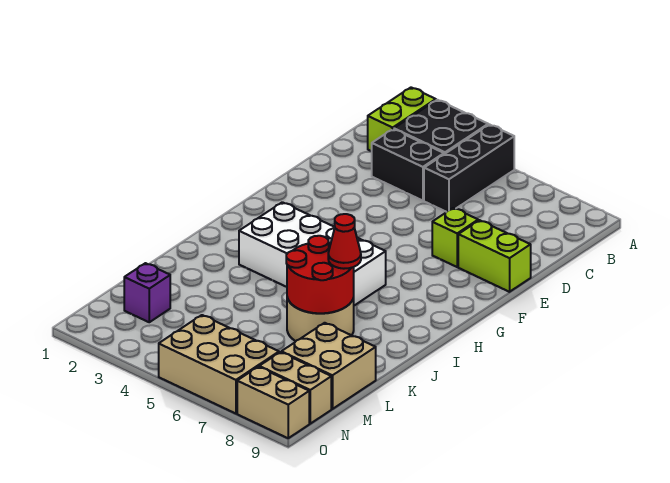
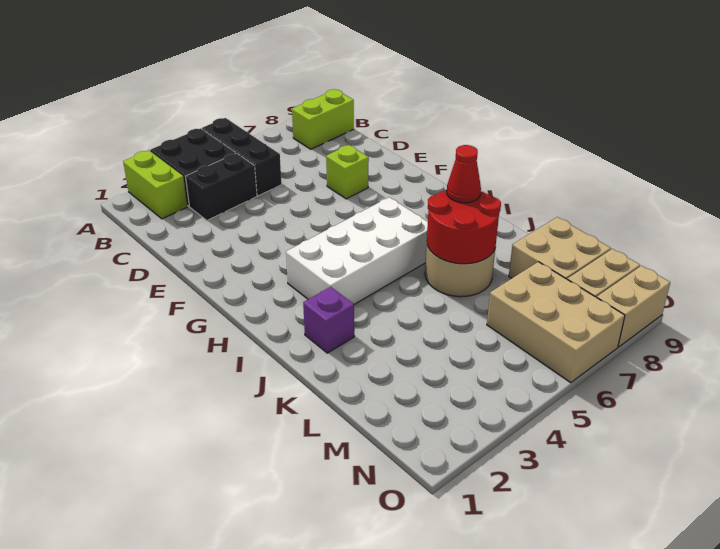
lime 1x2 brick [458,220,531,292] -> lime 1x2 brick moved to [292,89,354,149]
purple 1x1 brick [124,263,170,322] -> purple 1x1 brick moved to [303,287,354,353]
tan 2x3 brick [159,315,279,414] -> tan 2x3 brick turned to [487,262,625,383]

